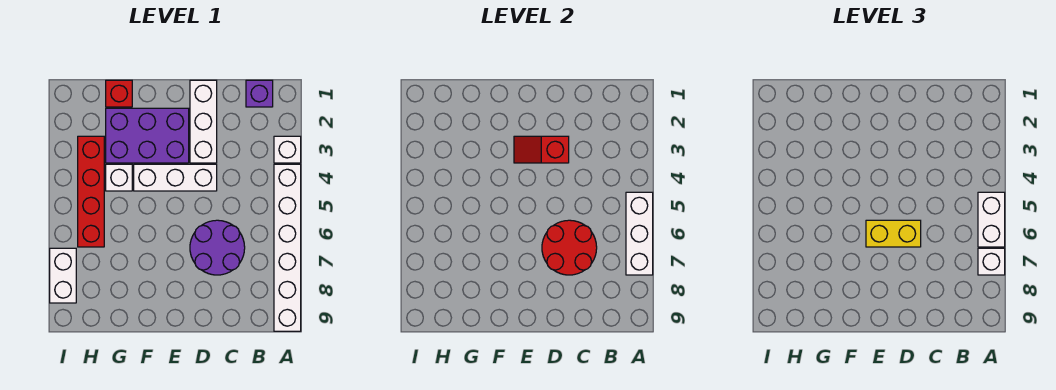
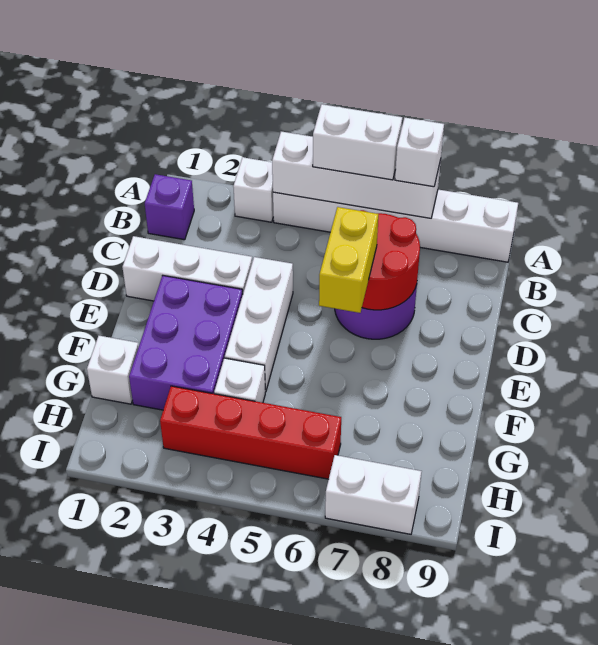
white 1x3 brick [626,192,653,275] -> white 1x4 brick [272,132,441,218]
red 1x2 slope [514,136,569,163] -> none
red 1x1 brick [106,80,132,107] -> white 1x1 brick [87,336,139,404]

